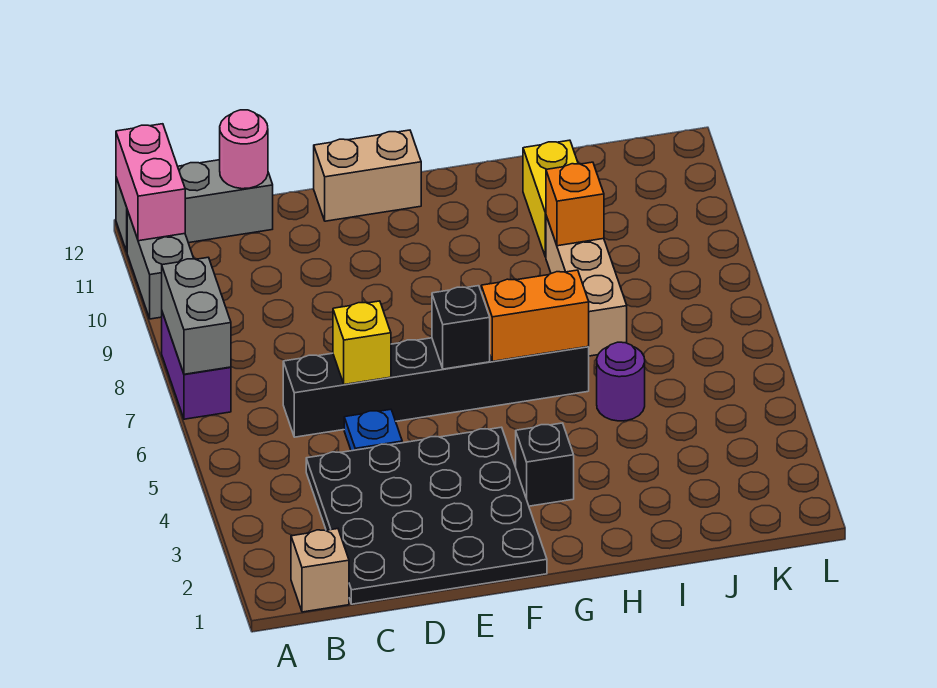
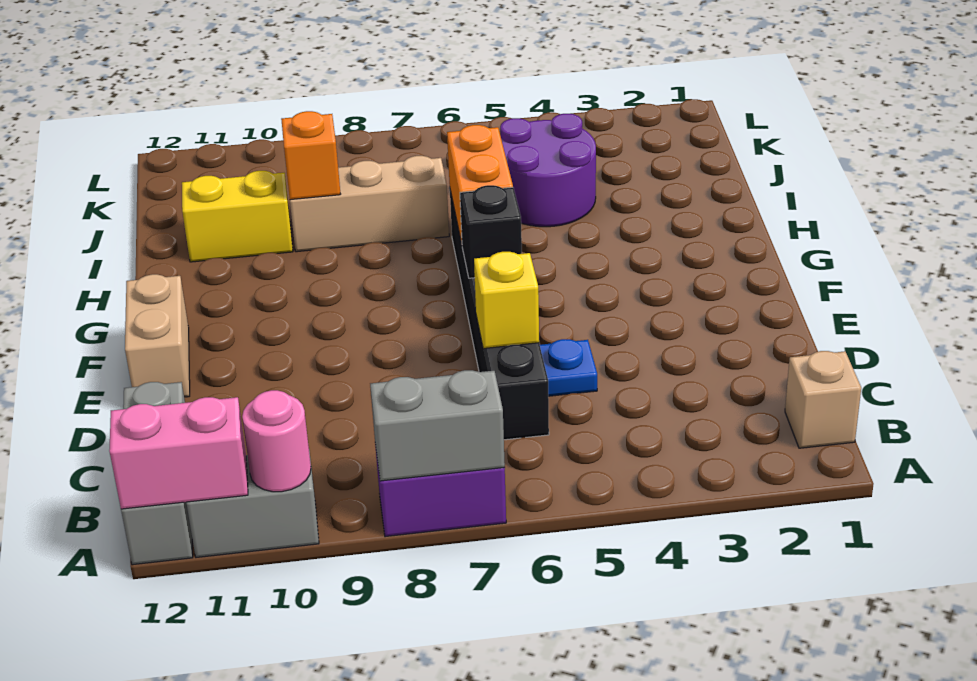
black 4x4 plate [306,427,547,604] -> none
pink 1x1 round brick [220,110,268,189] -> pink 1x1 round brick moved to [242,390,311,492]
black 1x1 brick [516,423,574,506] -> none
purple 1x1 round brick [597,342,645,421] -> purple 2x2 round brick [500,114,596,227]

